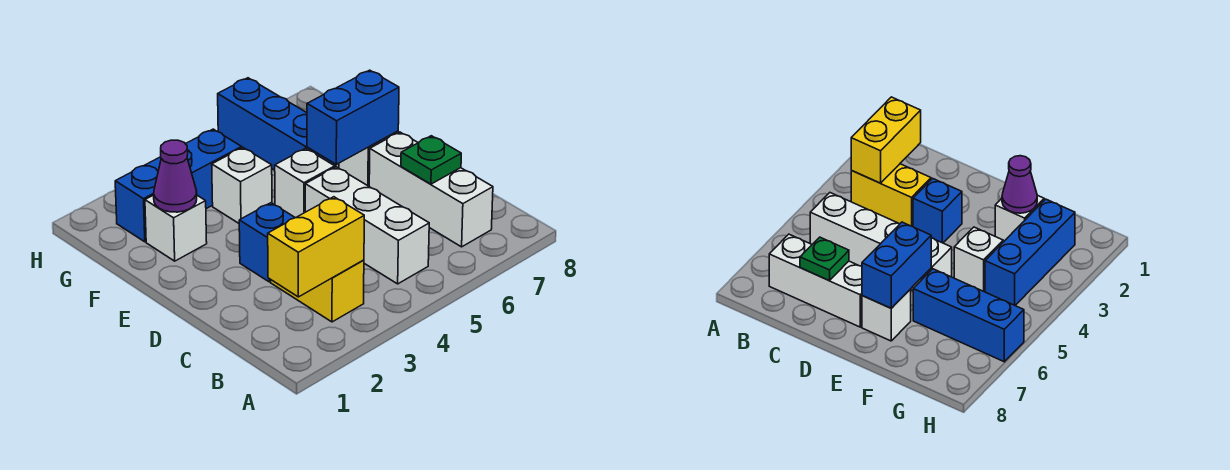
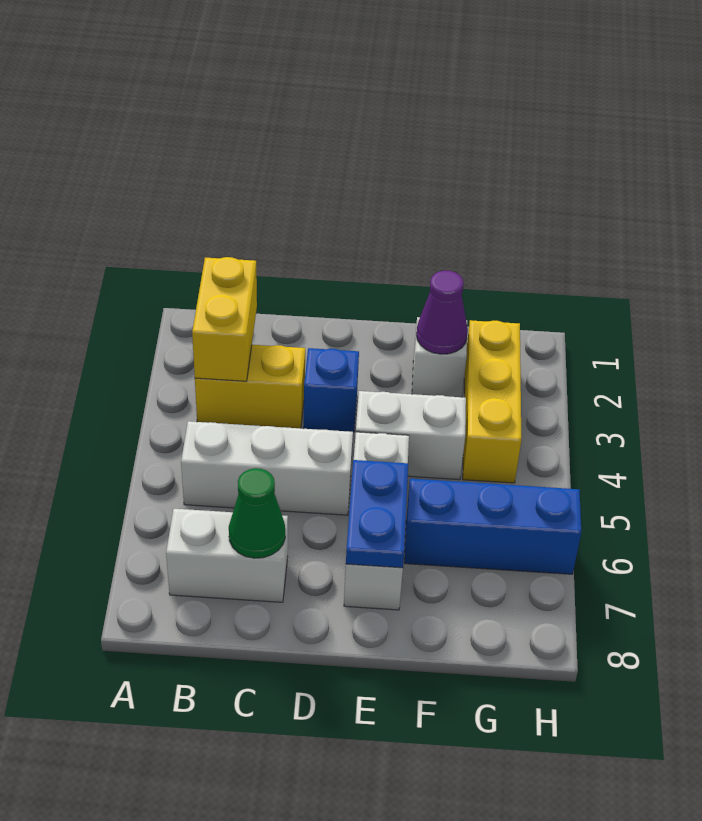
white 1x3 brick [369,132,493,247] -> white 1x2 brick [166,509,288,602]
green 1x1 plate [401,136,461,184] -> green 1x1 cone [229,468,285,558]
blue 1x2 brick [307,70,399,164] -> blue 1x2 plate [346,460,408,568]
white 1x1 brick [212,148,272,223] -> white 1x2 brick [356,391,466,480]
blue 1x3 brick [115,129,242,242] -> yellow 1x3 brick [463,320,521,483]

